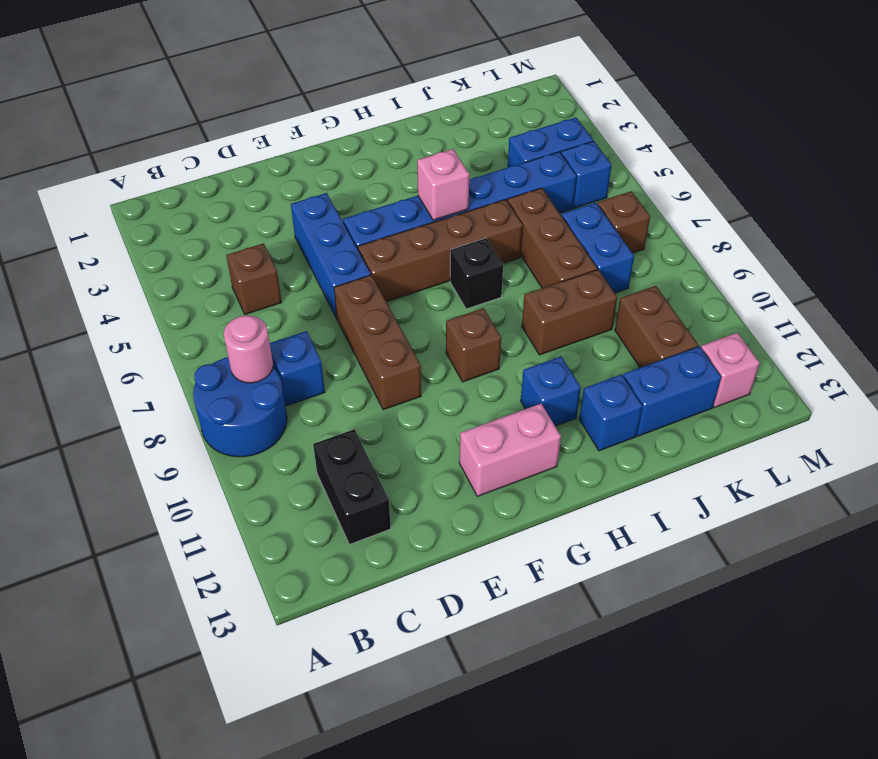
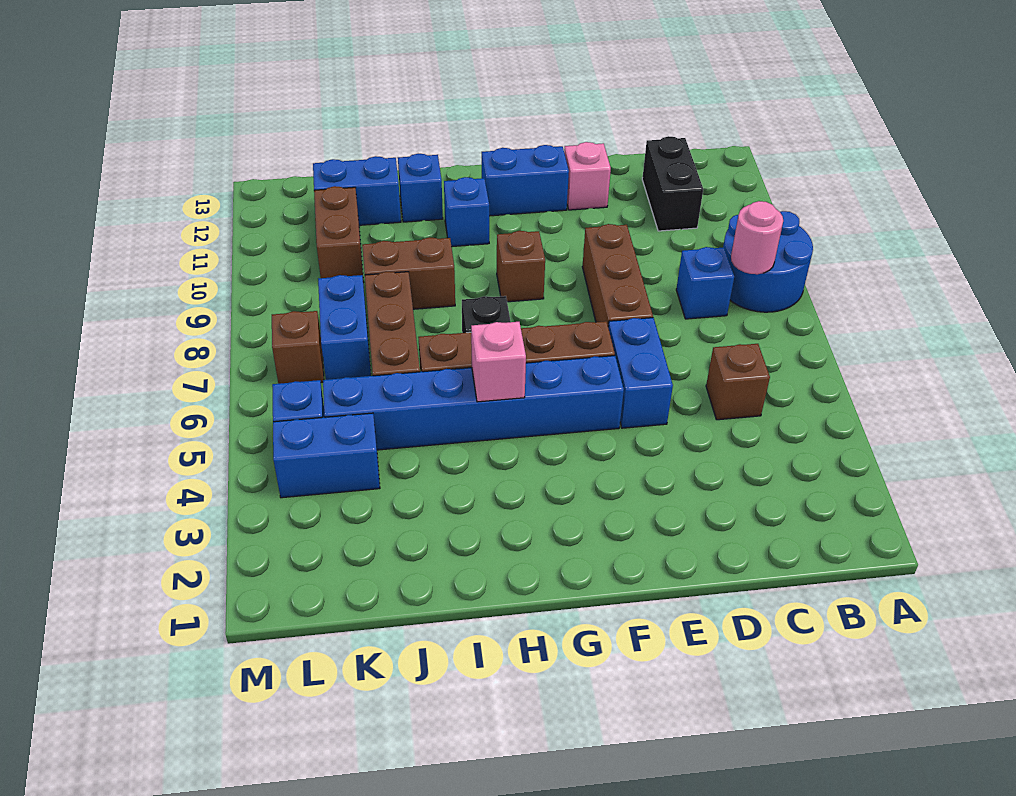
blue 1x3 brick [291,193,371,318] -> blue 1x2 brick [608,318,673,428]
pink 1x2 brick [459,404,561,496] -> blue 1x2 brick [482,145,569,216]
pink 1x1 brick [701,333,760,407] -> pink 1x1 brick moved to [564,142,611,210]

